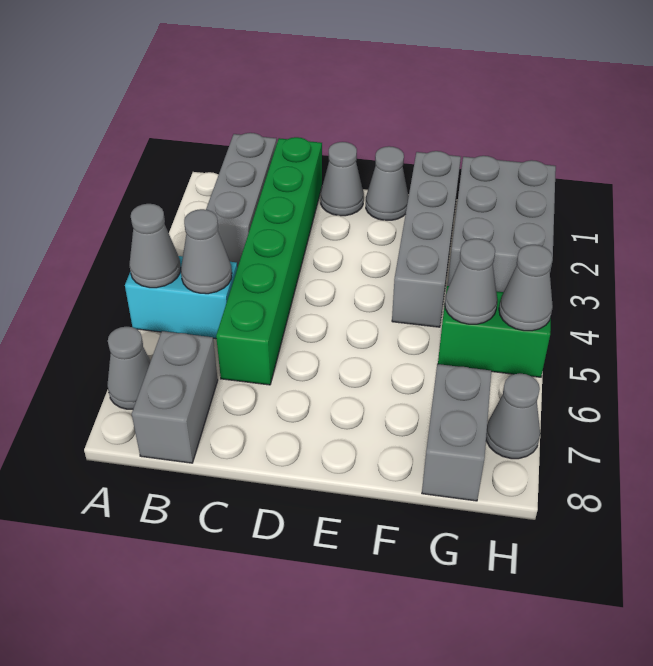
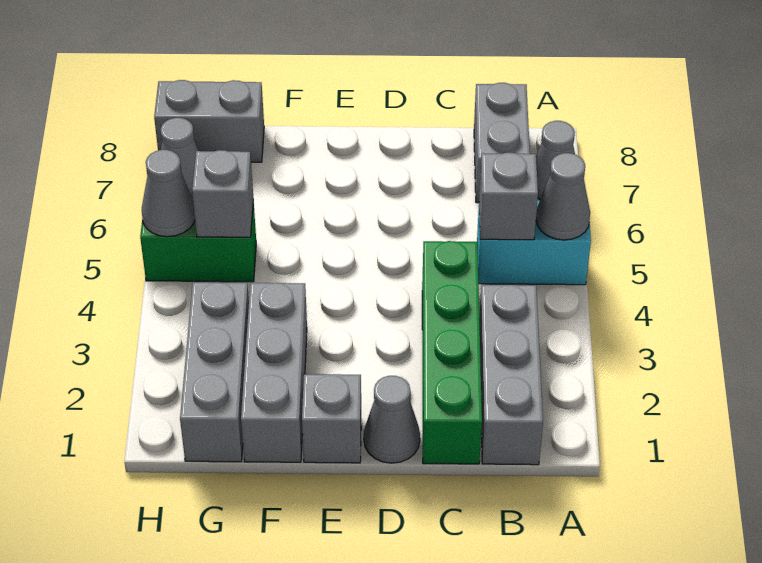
grey 1x1 cone [181,209,232,294] -> grey 1x1 brick [479,153,538,240]
green 1x6 brick [216,137,322,385] -> green 1x4 brick [422,241,482,464]
grey 1x1 cone [366,146,409,220] -> grey 1x1 brick [302,374,361,463]
grey 1x4 brick [392,151,461,327] -> grey 1x3 brick [241,283,307,462]
grey 2x3 brick [448,156,556,292] -> grey 1x3 brick [180,282,249,462]
grey 1x1 cone [445,239,498,324] -> grey 1x1 brick [192,150,253,237]
grey 1x2 brick [422,364,491,501] -> grey 1x2 brick turned to [154,80,264,162]

